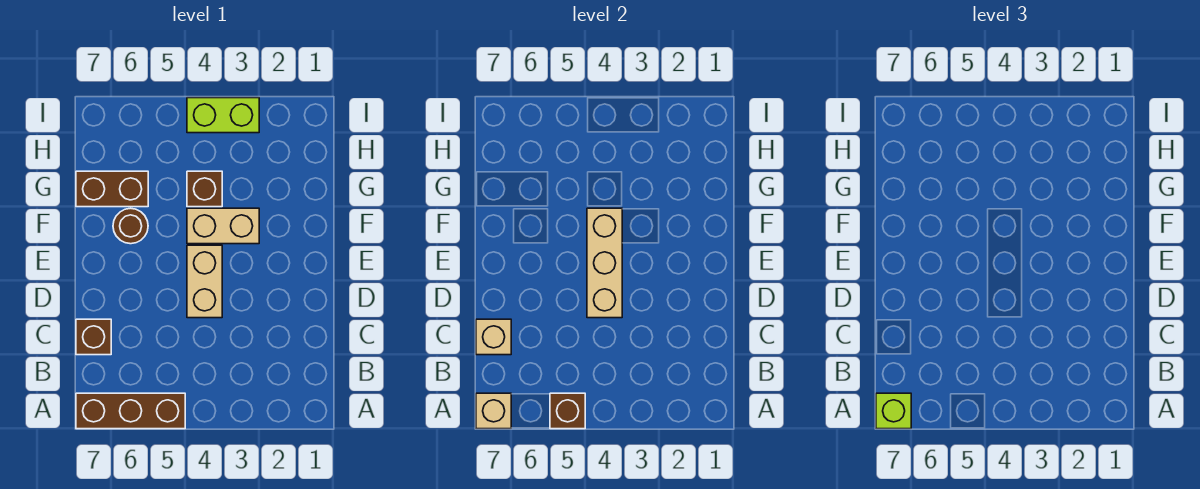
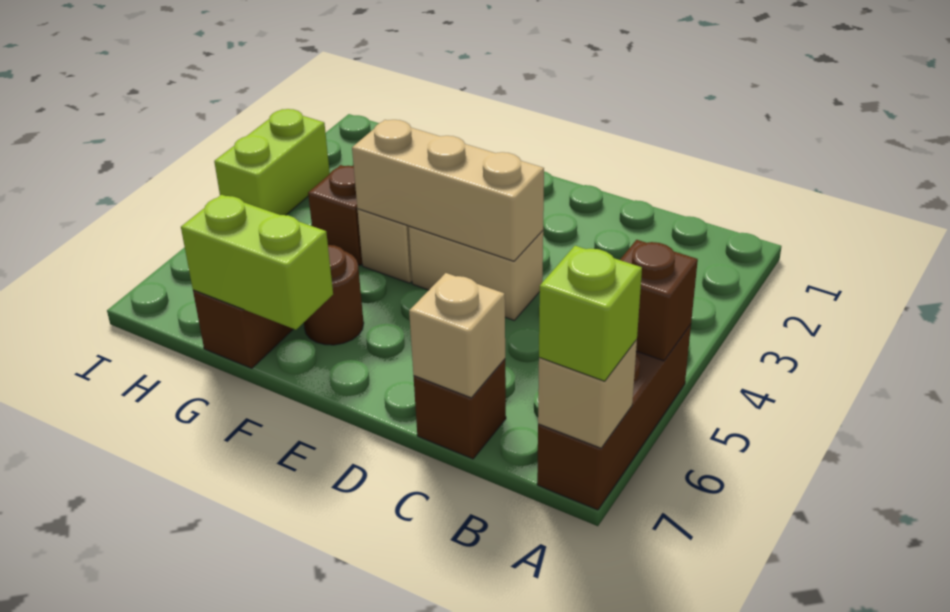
none -> lime 1x2 brick [181,195,333,330]

